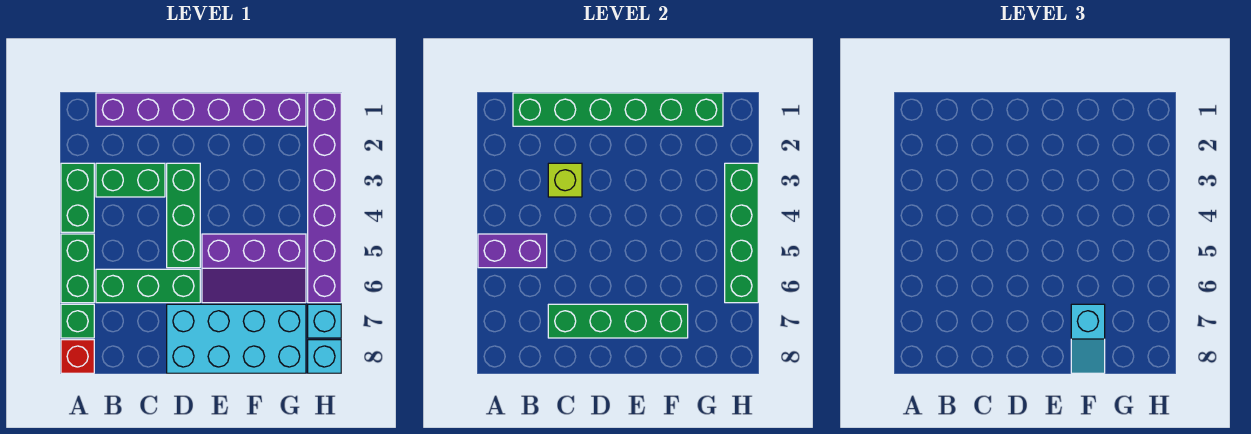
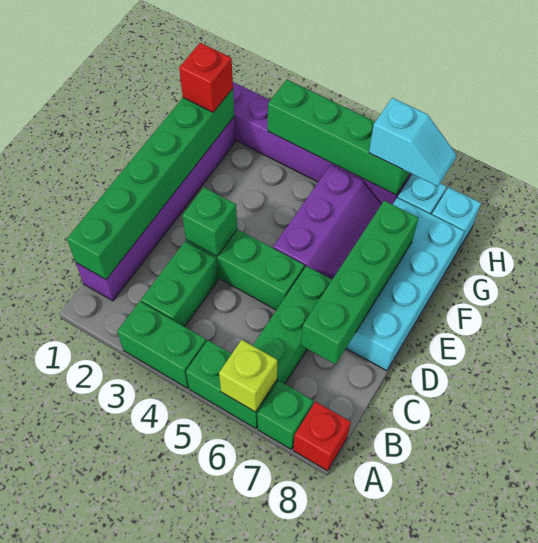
purple 1x2 brick [478,234,547,268] -> none
lime 1x1 brick [548,163,582,197] -> lime 1x1 brick moved to [219,340,277,412]
none -> green 1x1 brick [182,188,237,256]
cyan 1x2 slope [1071,304,1105,373] -> cyan 1x2 slope moved to [369,98,457,186]
none -> red 1x1 brick [179,43,233,112]

